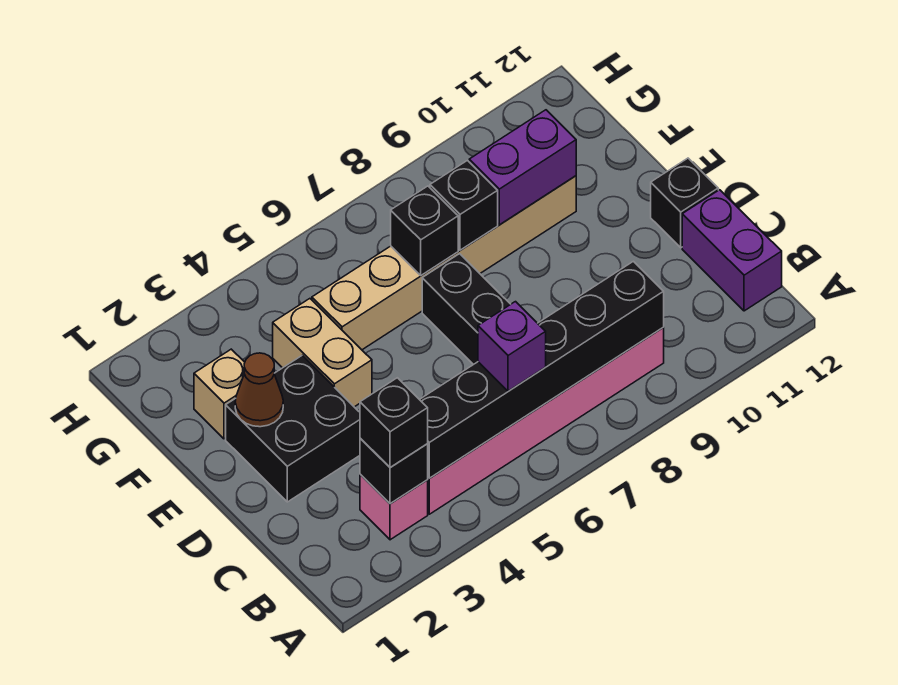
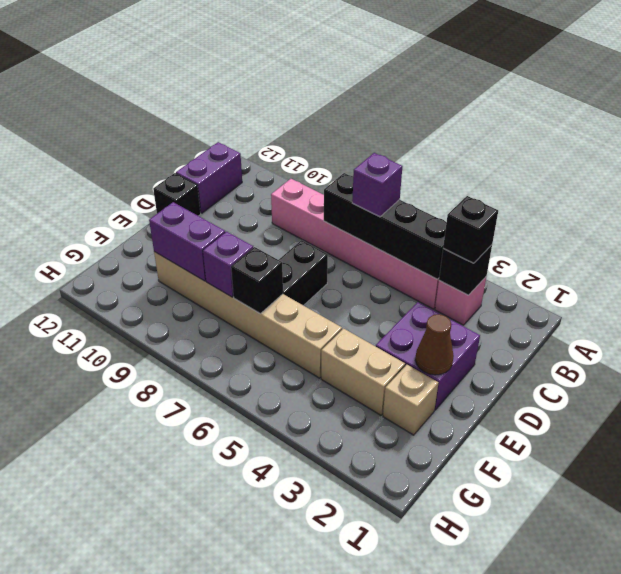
black 1x6 brick [419,261,664,478] -> black 1x4 brick [324,173,446,279]
black 2x2 brick [226,355,360,502] -> purple 2x2 brick [376,302,480,410]
tan 1x2 brick [273,299,372,407] -> tan 1x2 brick turned to [321,329,405,415]
black 1x1 brick [430,161,498,250] -> purple 1x1 brick [203,231,253,297]

